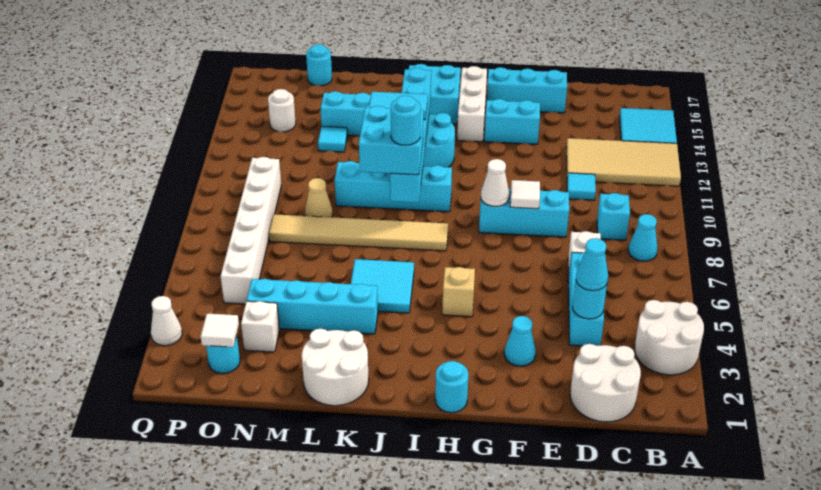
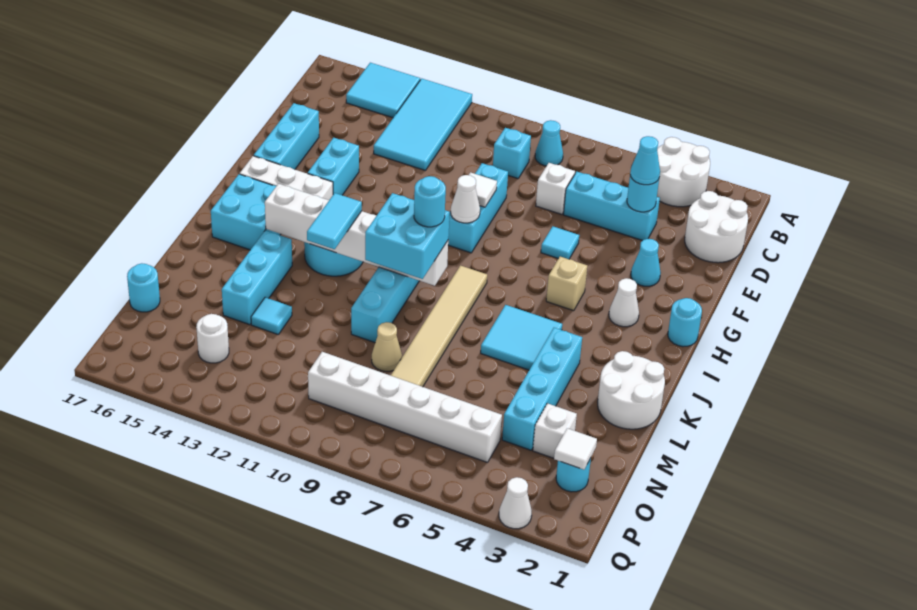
tan 2x4 tile [566,138,681,186] -> cyan 2x4 tile [374,79,472,171]
cyan 1x1 tile [567,173,596,200] -> cyan 1x1 tile moved to [541,226,579,259]
none -> white 1x1 cone [609,278,639,327]
cyan 1x6 brick [390,68,431,203] -> white 1x6 brick [265,184,448,286]

